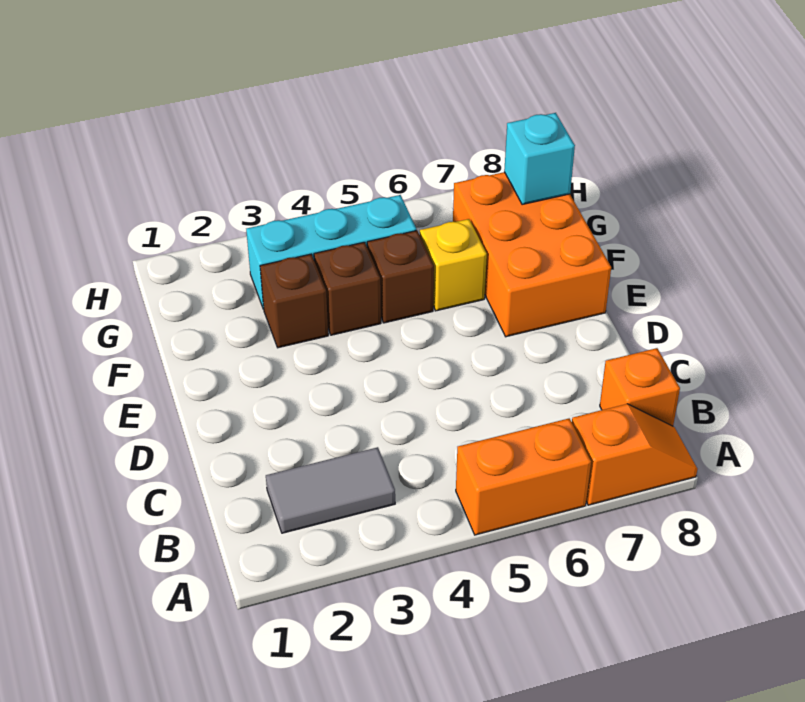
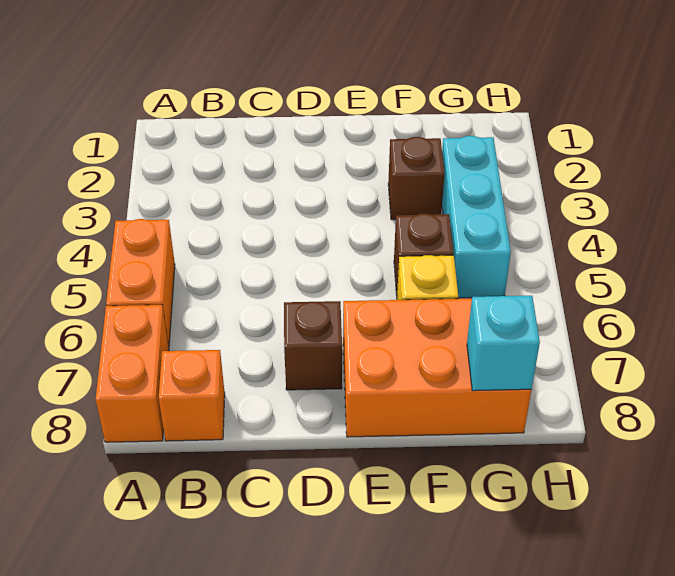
orange 1x2 slope [572,404,697,505] -> orange 1x2 brick [96,305,169,442]
grey 1x2 tile [266,447,395,533] -> none
brown 1x1 brick [314,242,381,335] -> brown 1x1 brick moved to [284,301,342,390]

